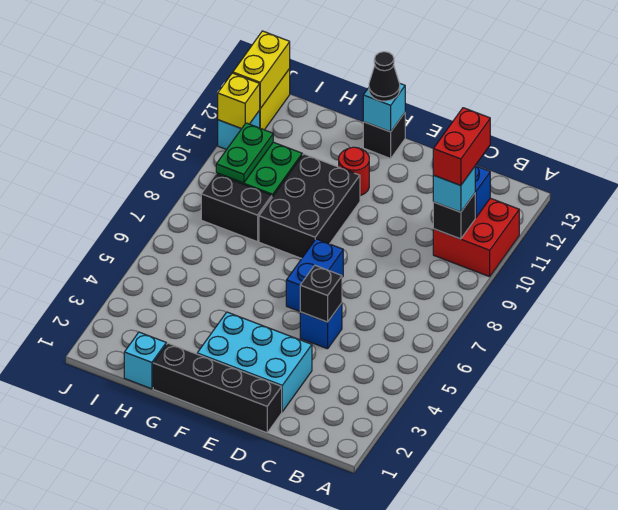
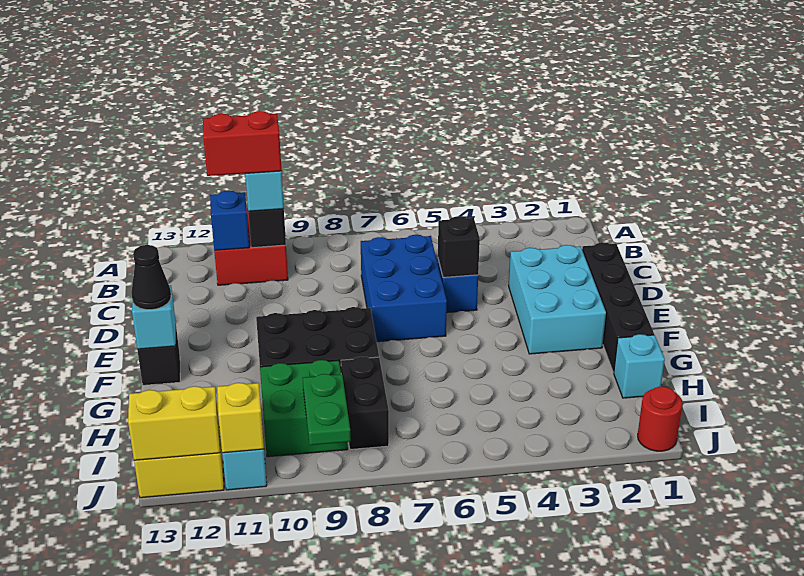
blue 1x2 brick [286,239,343,311] -> blue 2x3 brick [361,235,447,342]
red 1x1 round brick [339,147,369,196] -> red 1x1 round brick moved to [638,386,683,451]
green 1x2 plate [216,123,273,183] -> green 1x2 plate turned to [303,374,351,445]

